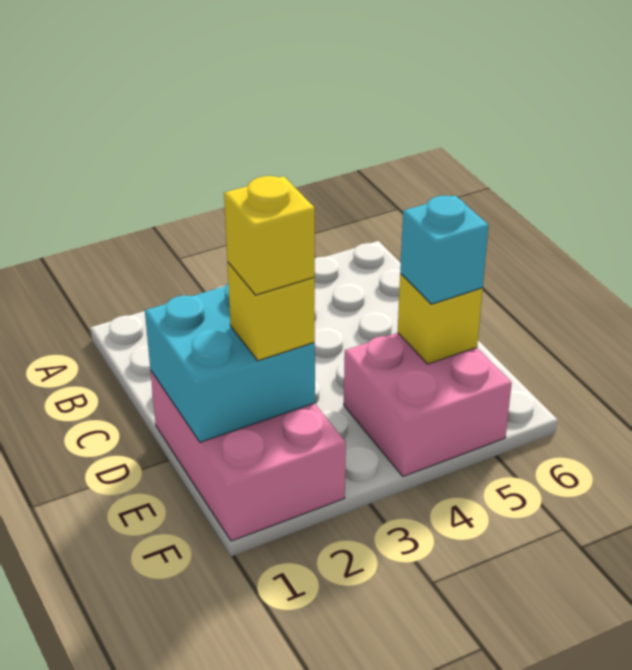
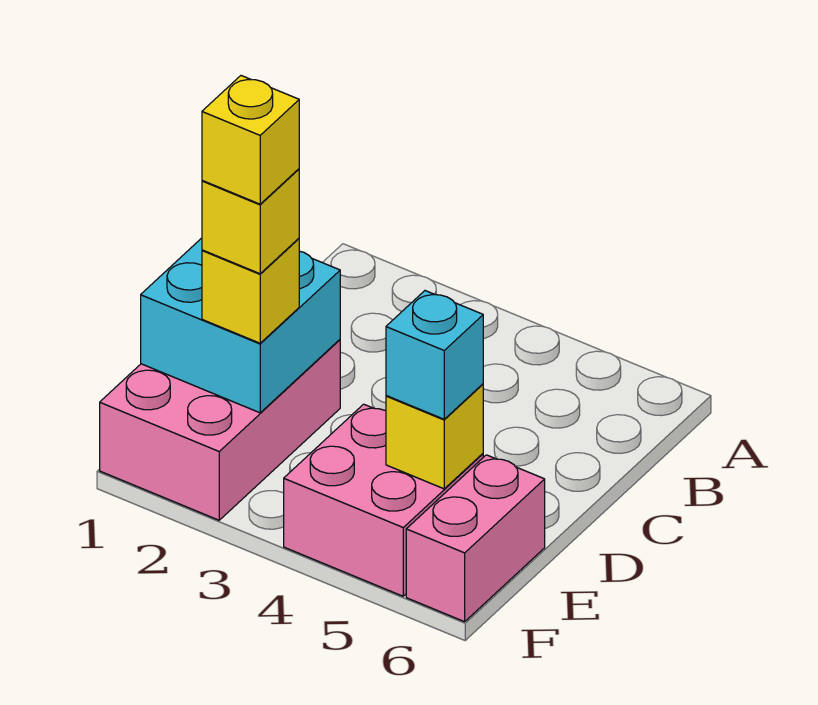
none -> yellow 1x1 brick [202,76,299,204]
none -> pink 1x2 brick [406,455,545,622]

